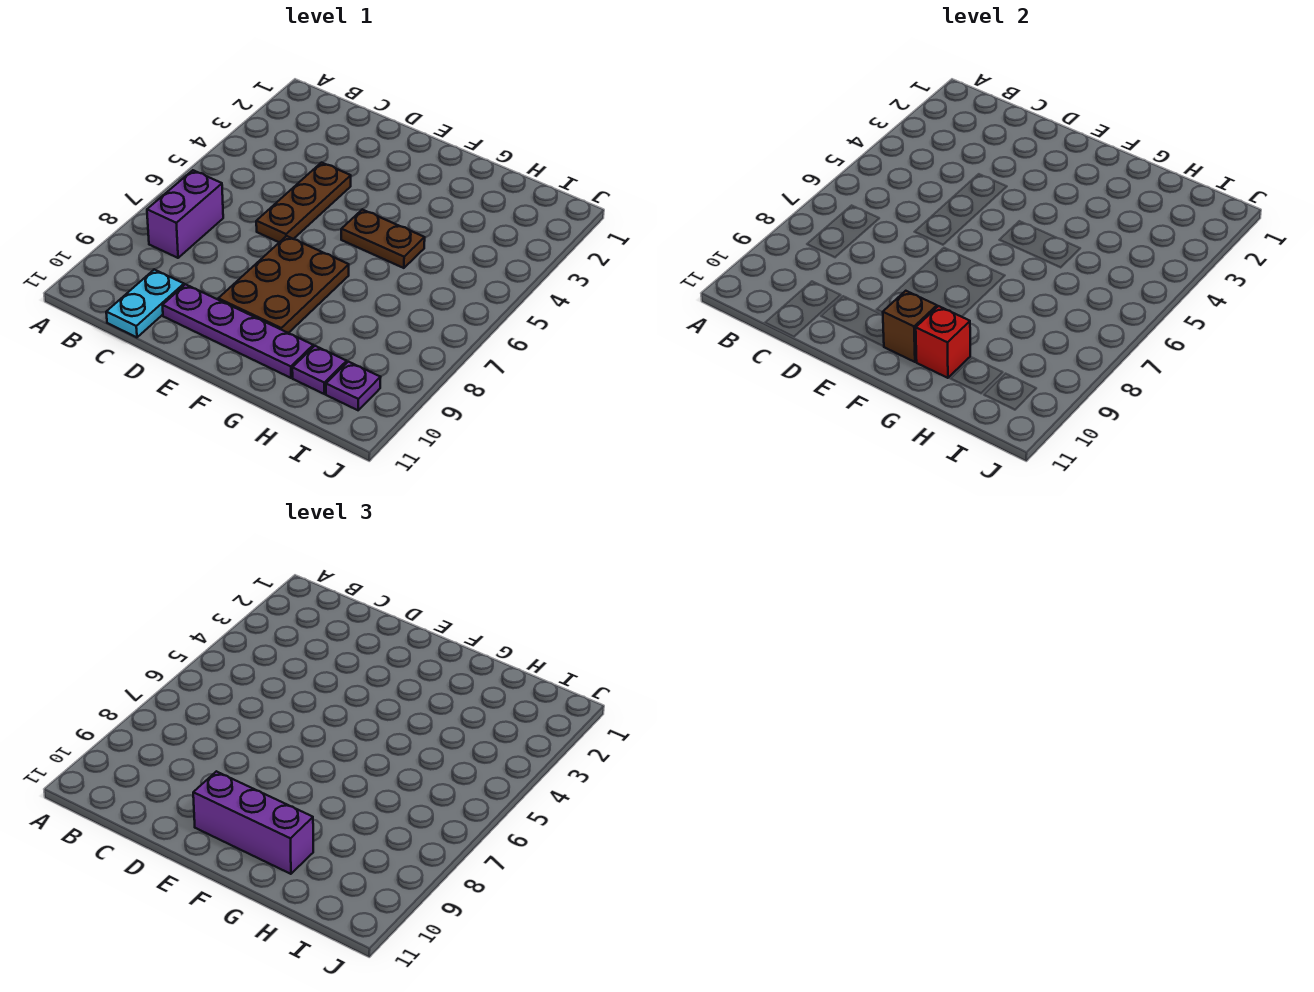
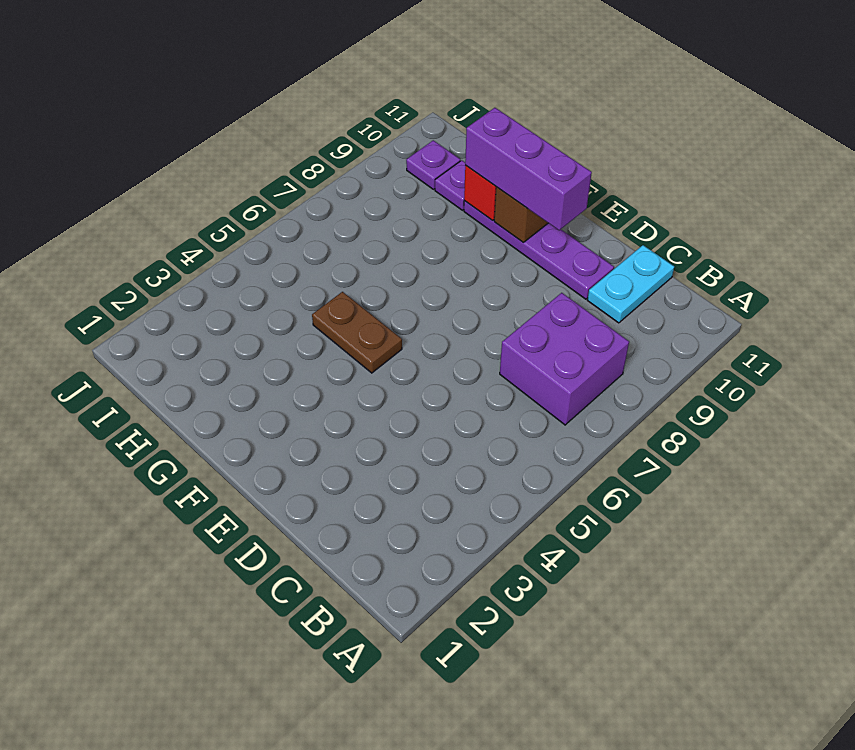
purple 1x2 brick [147,170,223,258] -> purple 2x2 brick [500,293,629,425]
brown 1x3 plate [256,163,351,242] -> none
brown 2x3 plate [218,236,349,333] -> none

